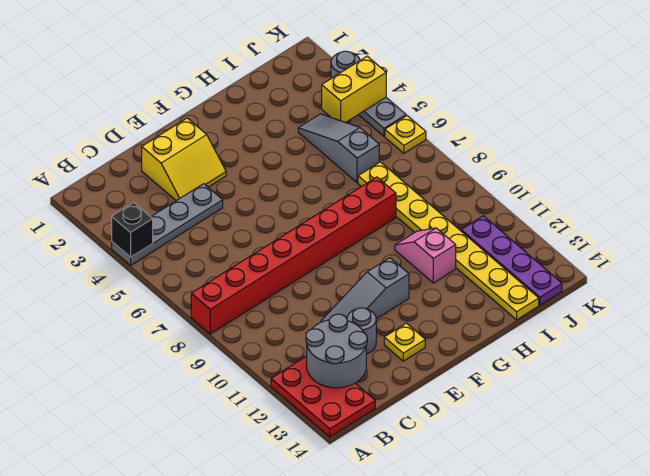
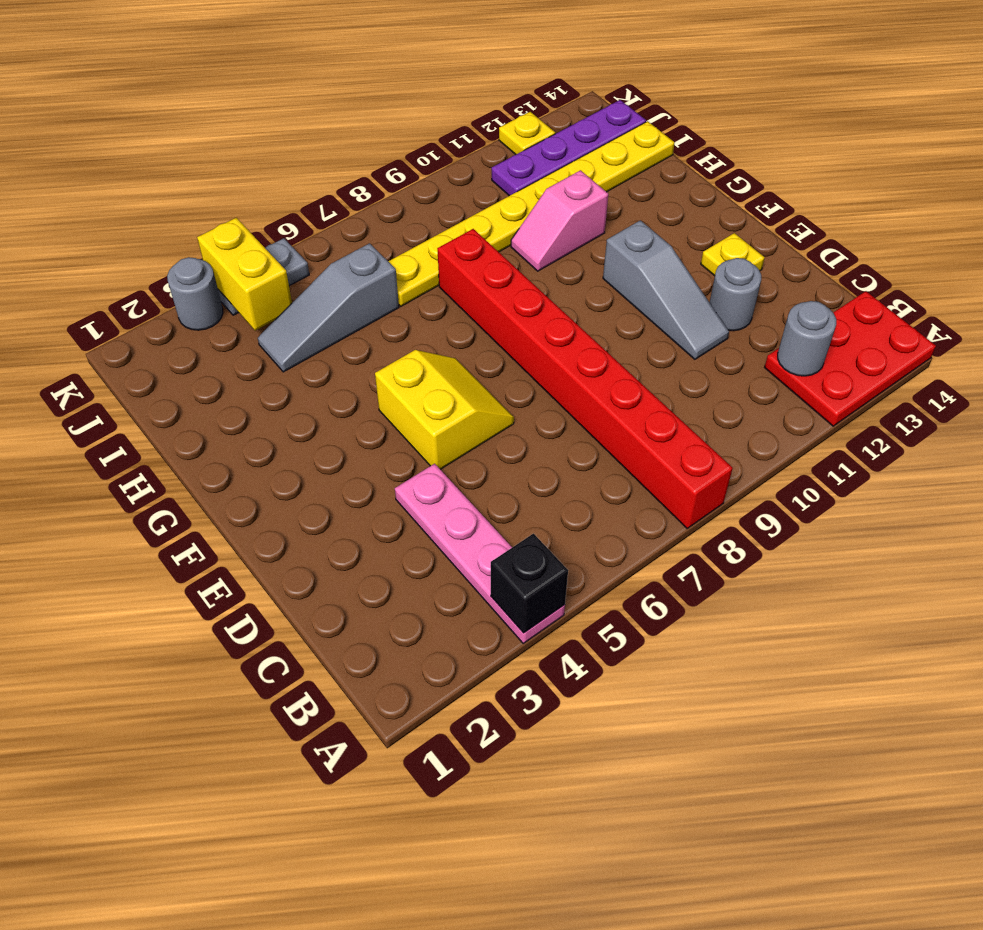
grey 1x4 plate [112,184,223,265] -> pink 1x4 plate [395,464,565,643]
grey 2x2 round brick [306,314,367,388] -> grey 1x1 round brick [778,301,836,376]
yellow 2x2 slope [142,118,226,201] -> yellow 2x2 slope moved to [375,350,514,469]
yellow 1x1 plate [385,116,426,153] -> yellow 1x1 plate moved to [499,112,555,155]

